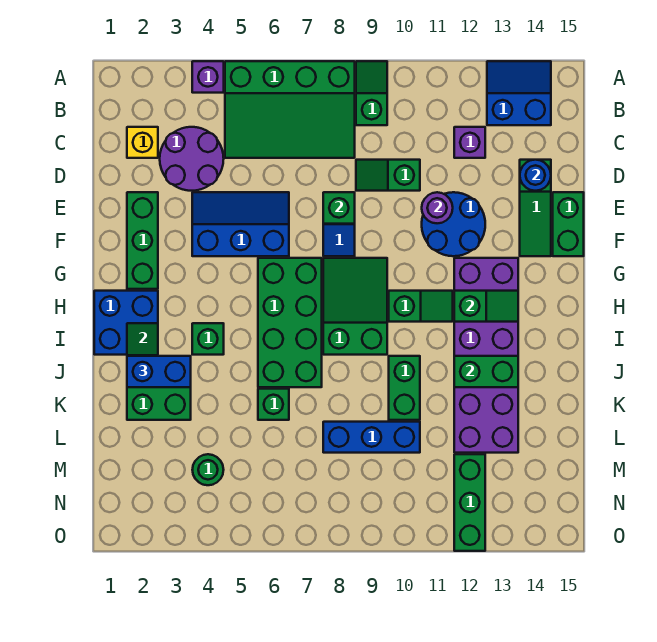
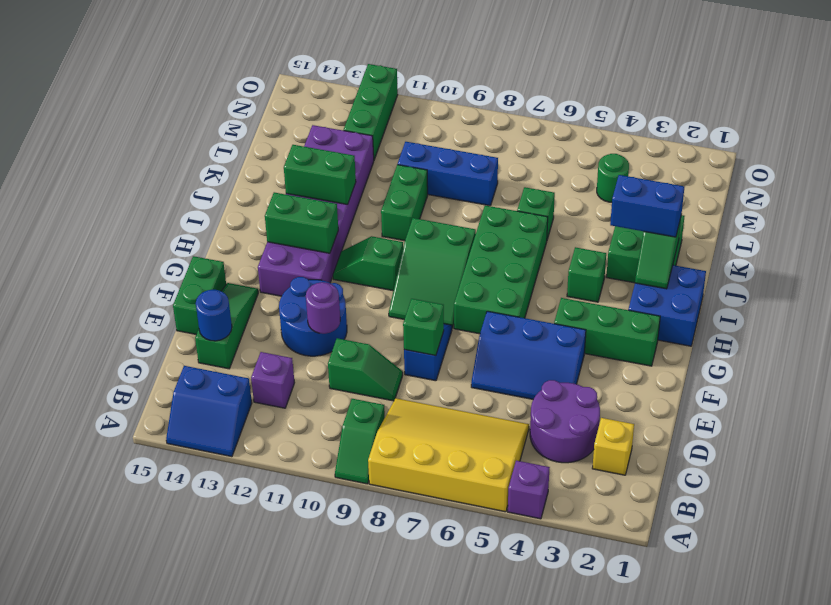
green 3x4 slope [225,61,355,158] -> yellow 3x4 slope [368,398,529,512]
green 1x3 brick [127,192,158,289] -> green 1x3 brick turned to [554,298,660,366]
green 1x2 slope [454,291,518,322] -> green 1x2 brick [265,192,338,253]

